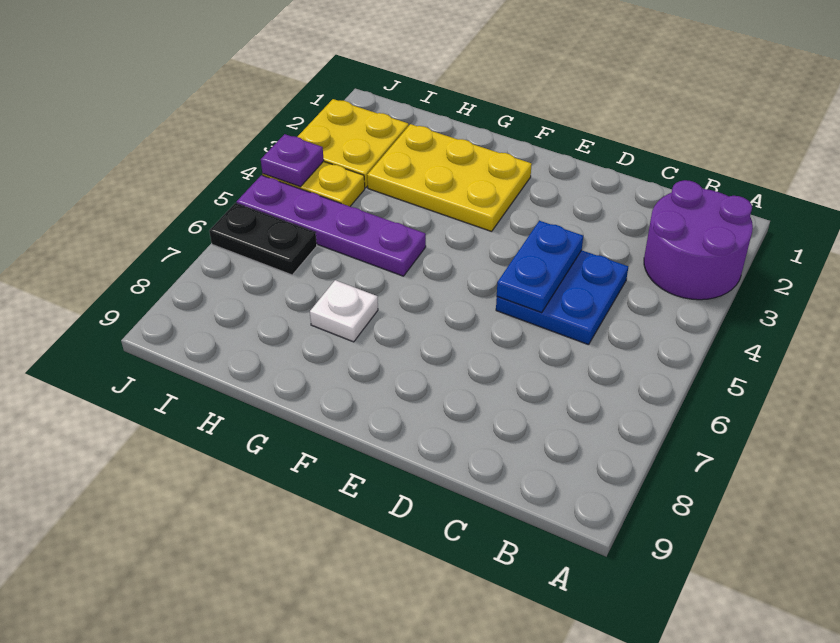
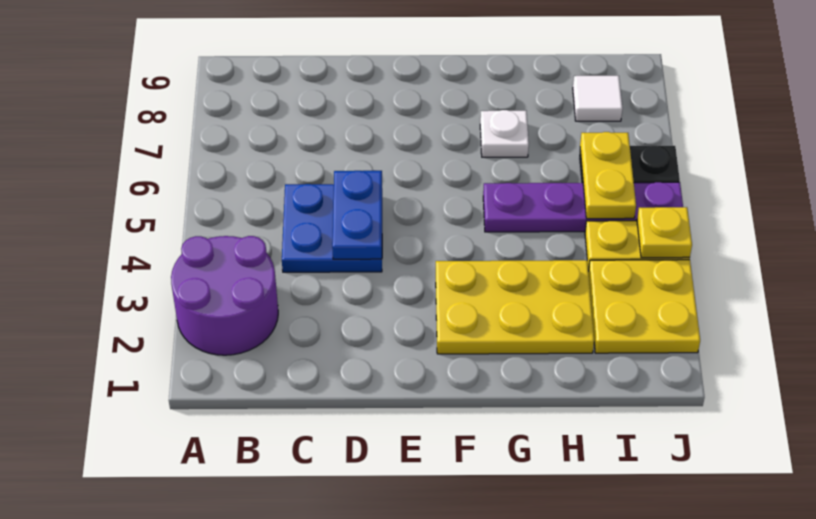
none -> yellow 1x2 plate [580,132,636,219]
none -> white 1x1 tile [573,76,623,121]
purple 1x1 plate [261,134,324,187] -> yellow 1x1 plate [637,207,692,258]

